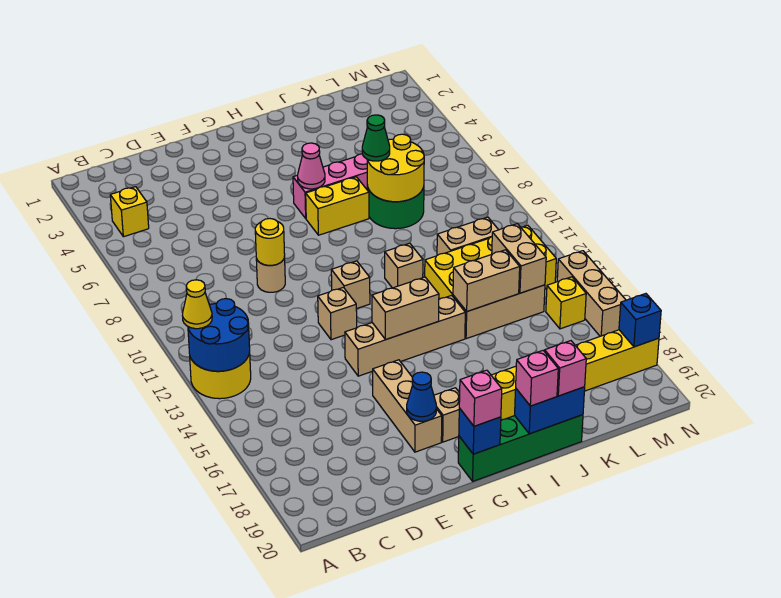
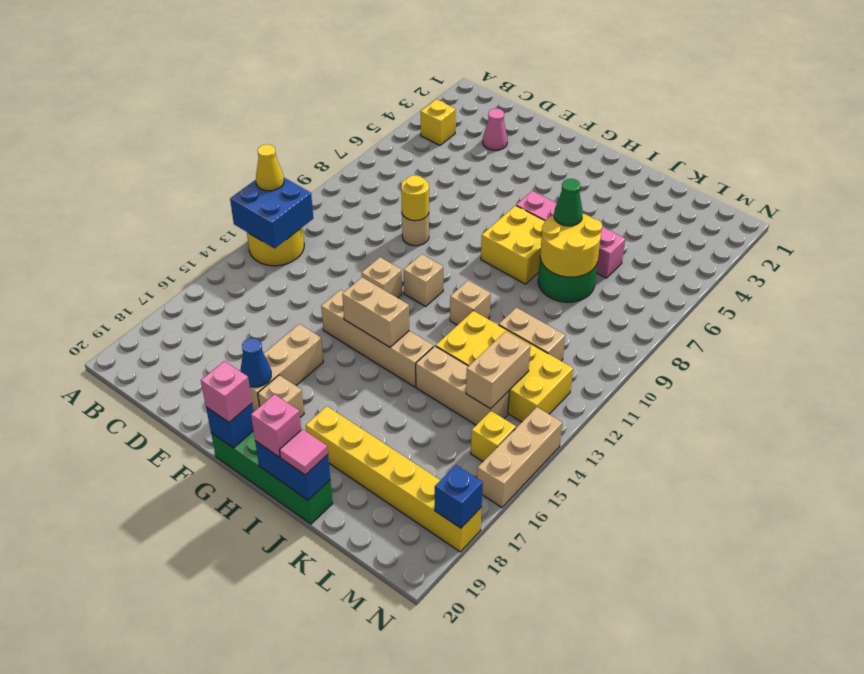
blue 2x2 round brick [188,299,250,371] -> blue 2x2 brick [230,178,313,248]
pink 1x1 cone [298,143,325,189] -> pink 1x1 cone moved to [483,109,508,150]
yellow 1x2 brick [306,177,369,235] -> yellow 2x2 brick [481,206,545,284]
tan 1x2 brick [453,250,520,311] -> none
pink 1x1 brick [545,341,586,396] -> pink 1x1 tile [279,429,328,475]

